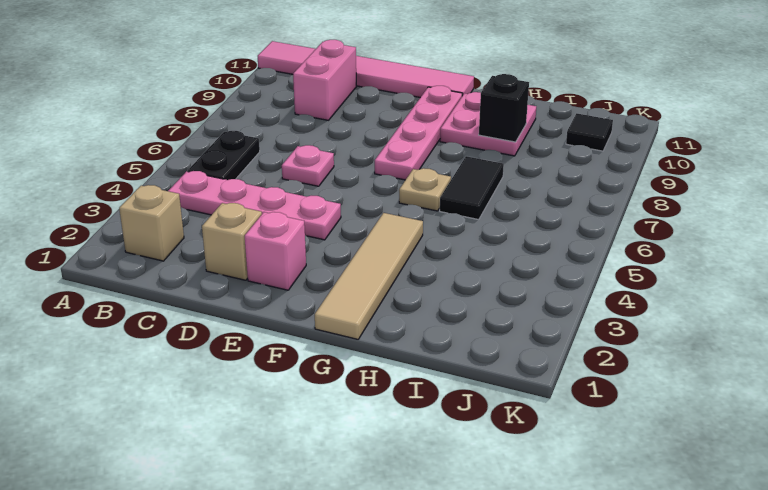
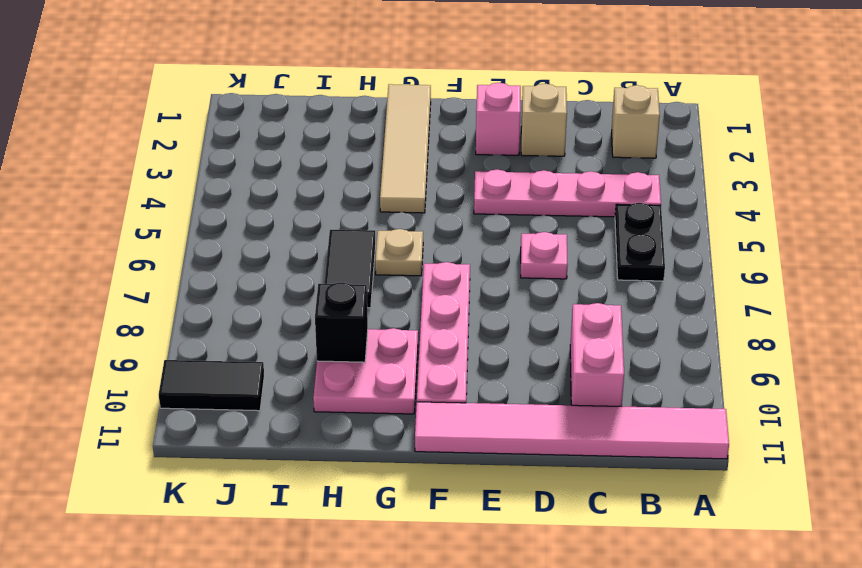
black 1x1 tile [566,113,613,151] -> black 1x2 tile [159,360,264,411]

